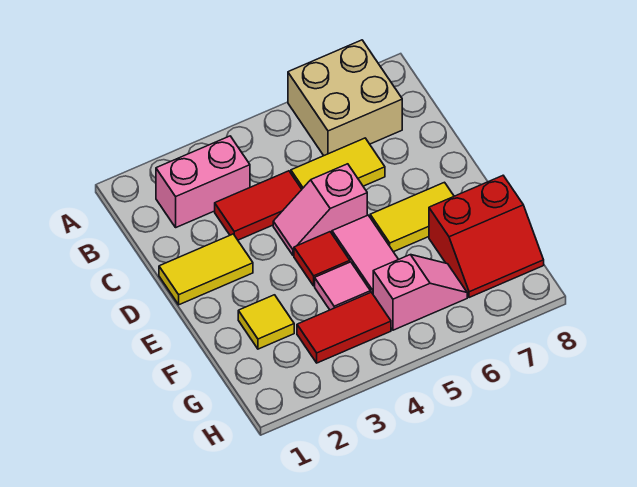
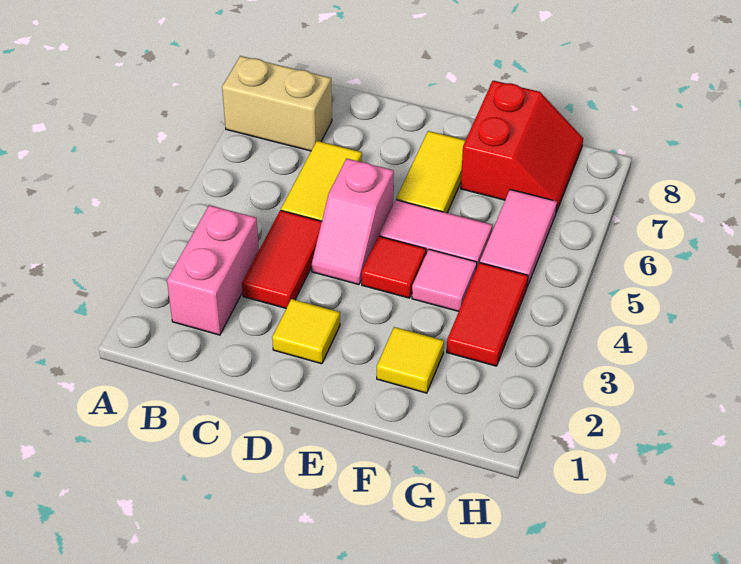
tan 2x2 brick [288,40,402,156] -> tan 1x2 brick [222,56,332,151]
yellow 1x2 tile [159,234,253,305] -> yellow 1x1 tile [272,299,340,364]
pink 1x2 slope [373,255,467,330] -> pink 1x2 tile [480,190,557,287]

